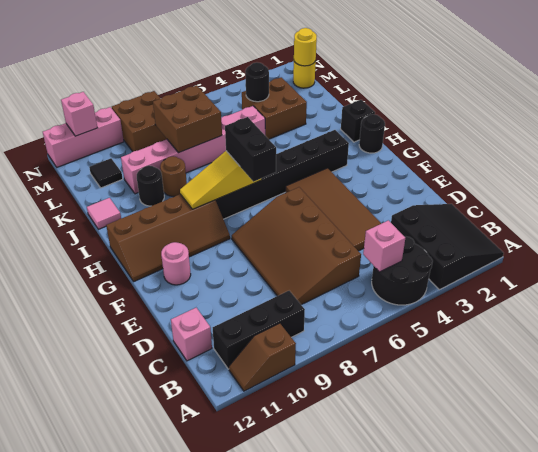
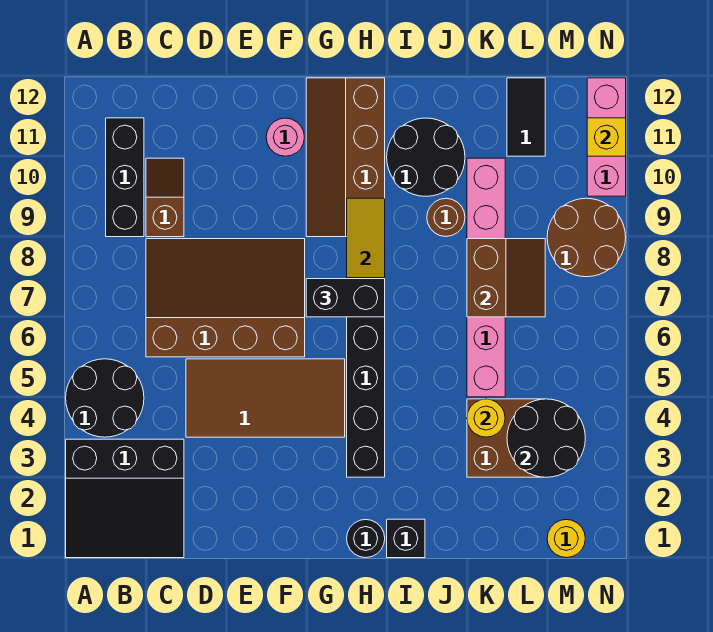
brown 1x2 slope [229,323,296,391] -> brown 1x2 slope moved to [146,158,184,237]
pink 1x1 brick [363,220,405,272] -> none
pink 1x1 brick [171,308,212,361] -> none
black 1x1 round brick [137,166,164,206] -> black 2x2 round brick [387,118,465,196]
pink 1x1 tile [87,198,121,229] -> none
brown 2x2 brick [153,85,222,153] -> brown 2x2 slope [467,239,545,317]
black 1x1 round brick [245,62,269,102] -> black 2x2 round brick [507,399,585,477]
black 1x1 tile [89,158,123,188] -> black 1x2 tile [507,78,545,156]
yellow 1x1 round brick [294,28,317,66] -> yellow 1x1 round brick moved to [467,399,505,437]
brown 2x2 brick [112,91,167,151] -> brown 2x2 round brick [547,198,626,277]
pink 1x1 brick [61,92,97,136] -> yellow 1x1 brick [587,118,626,156]

